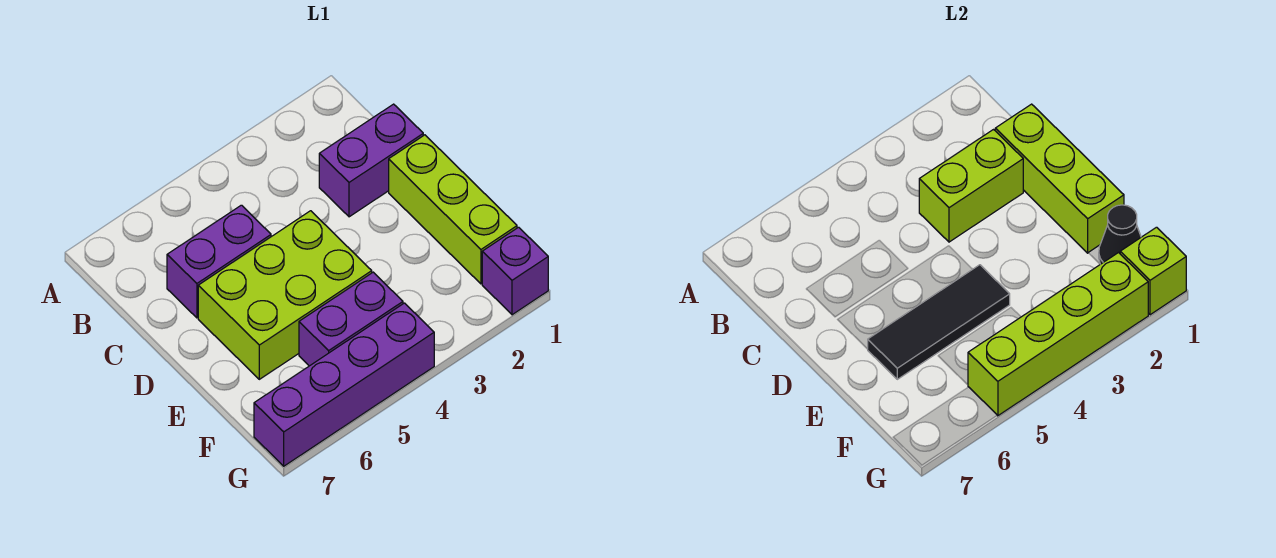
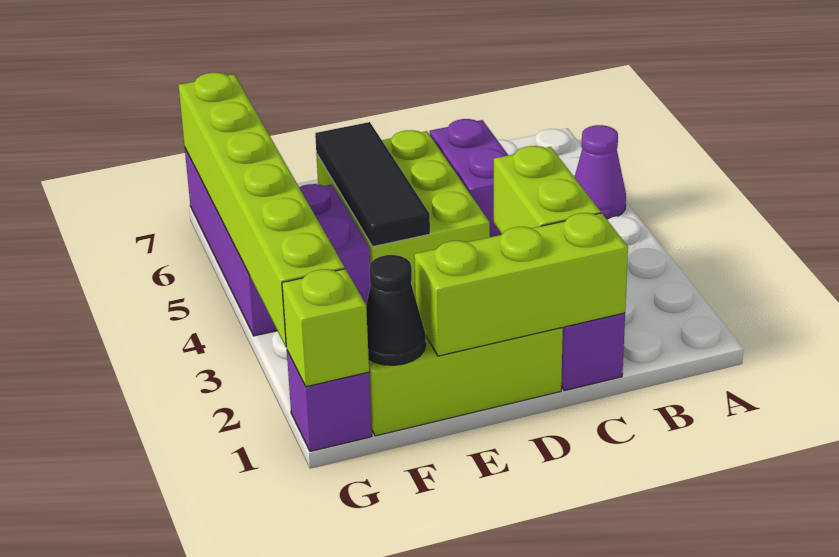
none -> purple 1x1 cone [574,125,626,220]
lime 1x4 brick [968,253,1148,416] -> lime 1x6 brick [179,73,345,346]

